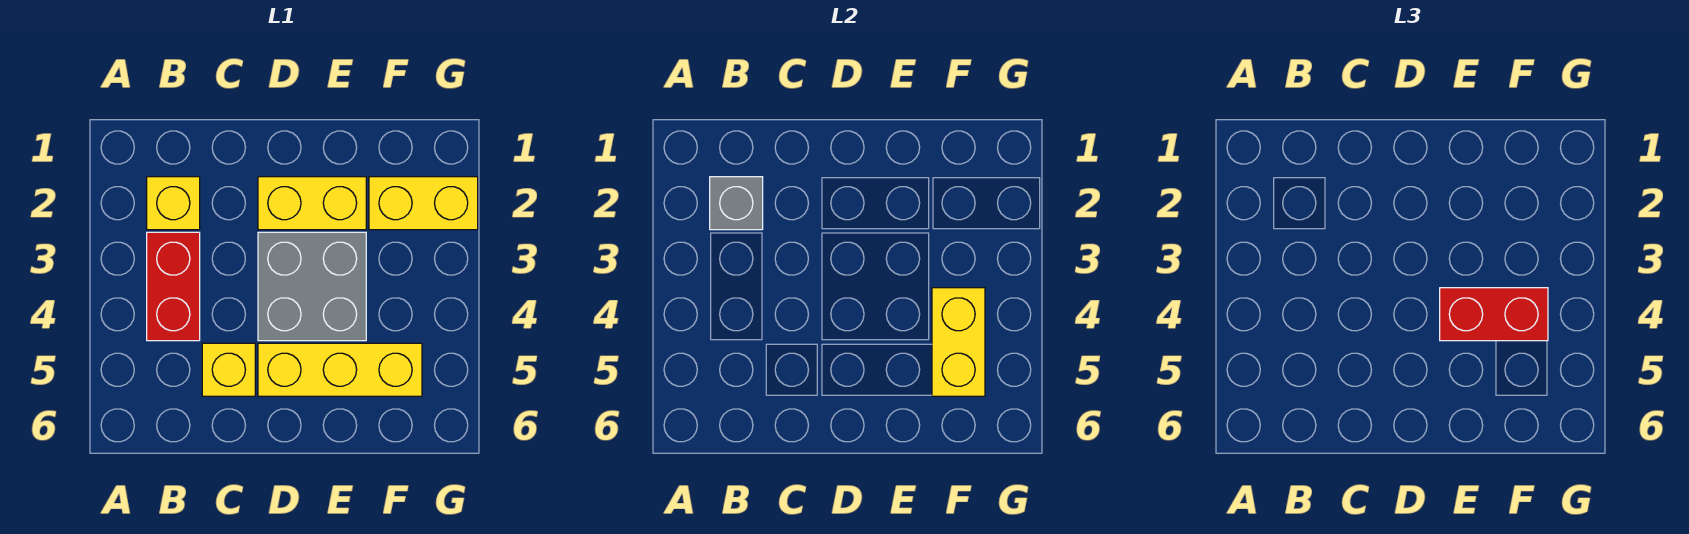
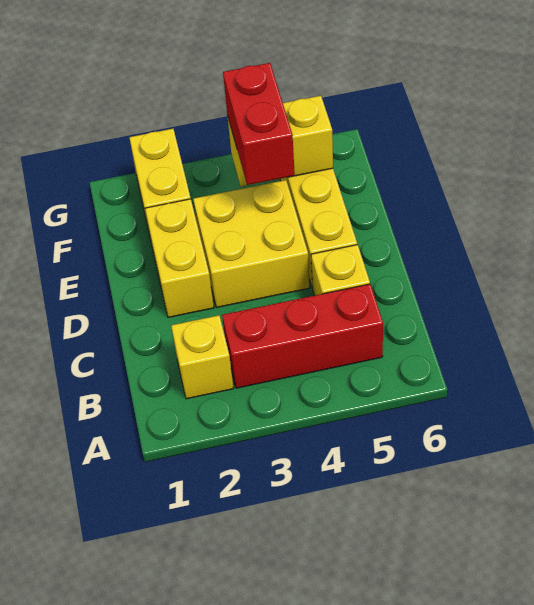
grey 1x1 brick [710,177,763,230] -> none
red 1x2 brick [147,232,200,341] -> red 1x3 brick [222,284,383,388]
grey 2x2 brick [258,232,366,341] -> yellow 2x2 brick [193,180,310,307]

